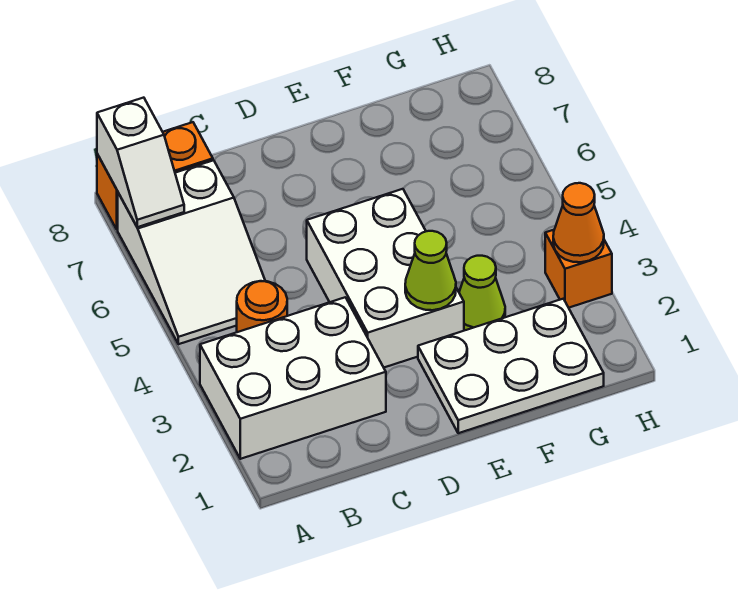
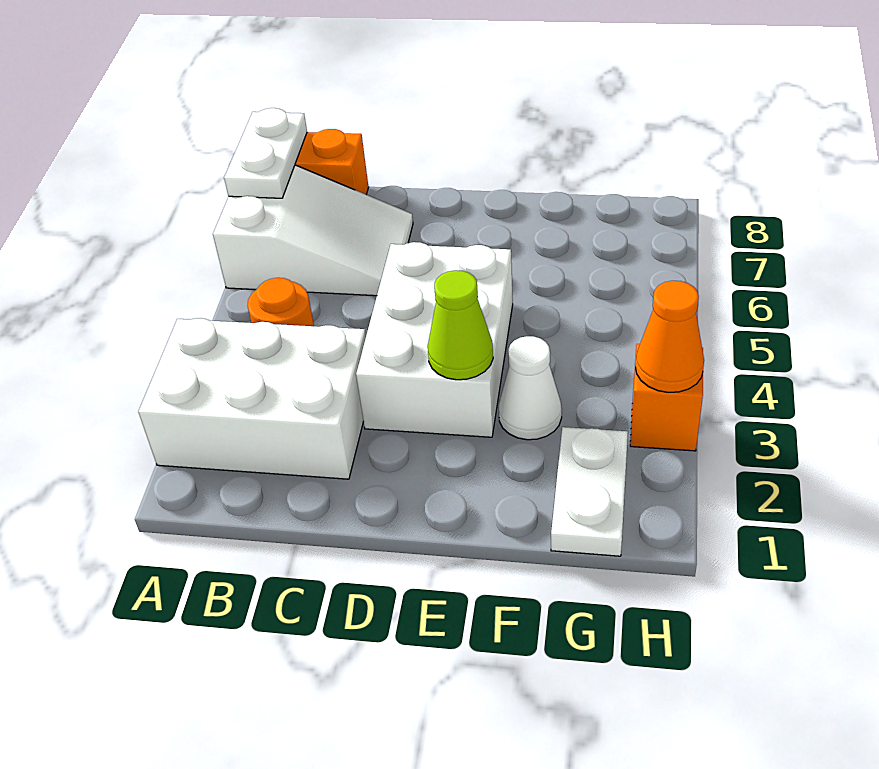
white 2x3 slope [118,160,265,344] -> white 2x3 slope turned to [213,165,413,296]
white 1x2 slope [97,98,184,227] -> white 1x2 plate [224,108,307,198]
white 2x3 plate [418,299,604,433] -> white 1x2 plate [551,427,628,556]
lime 1x1 cone [459,256,505,331] -> white 1x1 cone [499,336,562,440]

